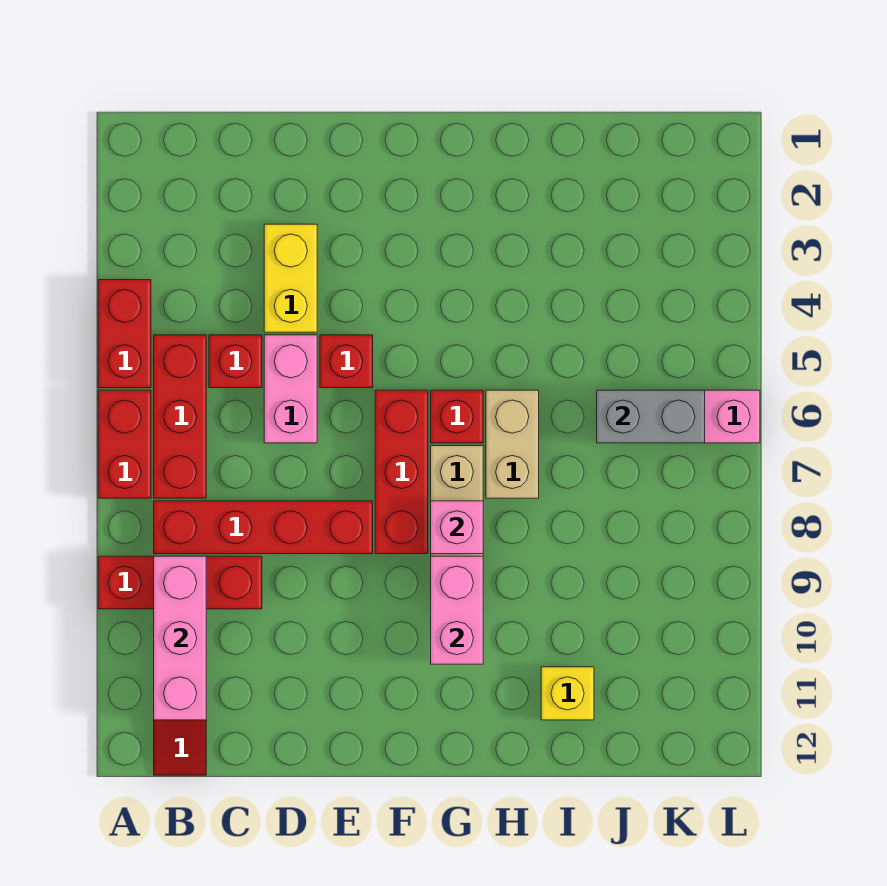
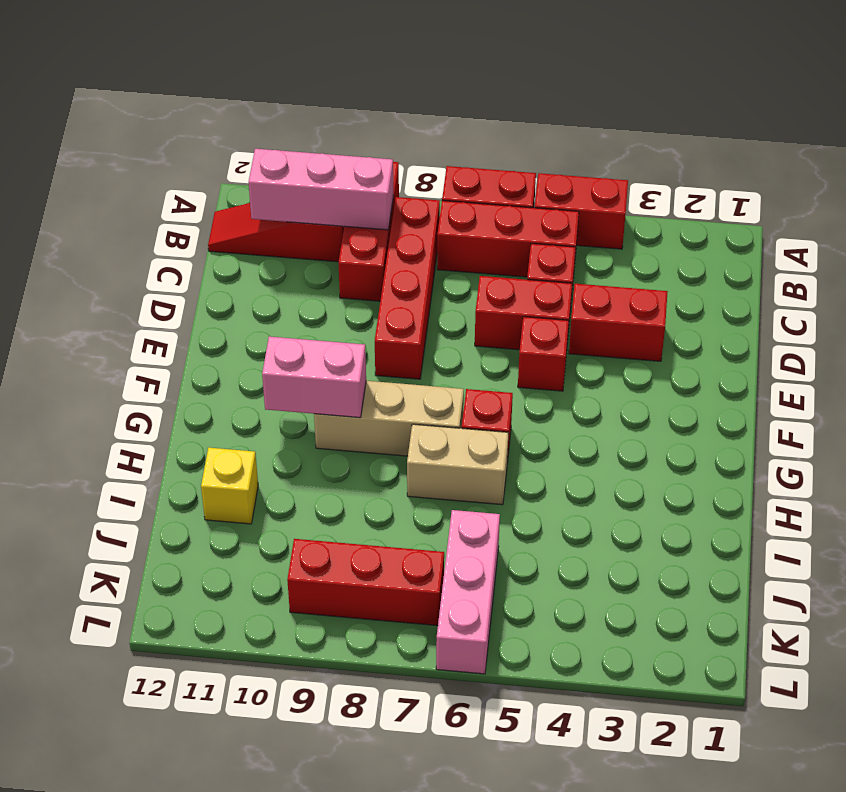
yellow 1x2 brick [264,224,317,332] -> red 1x2 brick [569,284,668,361]
pink 1x2 brick [264,335,317,443] -> red 1x2 brick [475,276,572,350]
red 1x3 brick [375,390,428,554] -> red 1x3 brick moved to [287,539,444,626]
pink 1x1 brick [431,501,483,554] -> none
grey 1x2 brick [597,390,705,443] -> none

